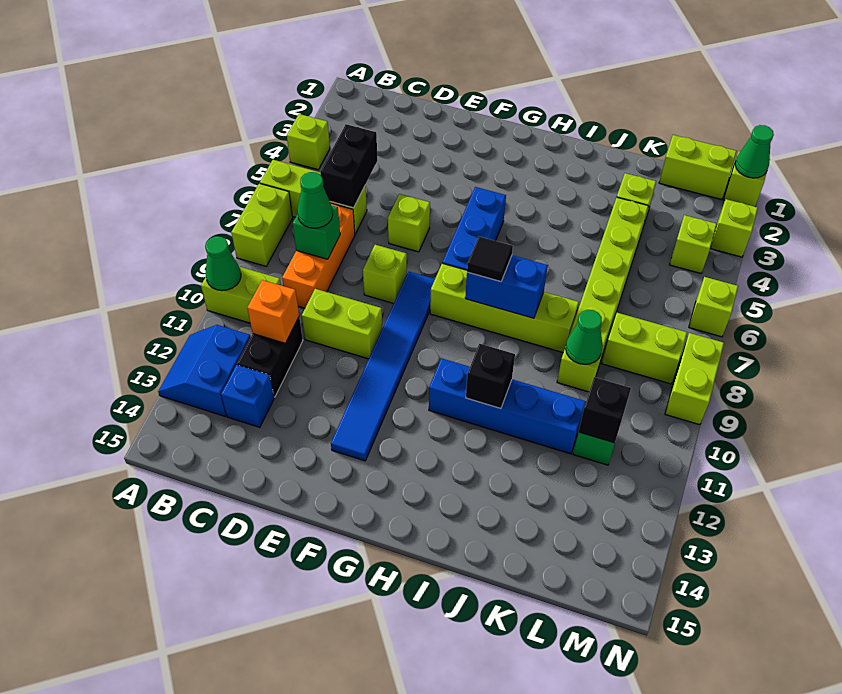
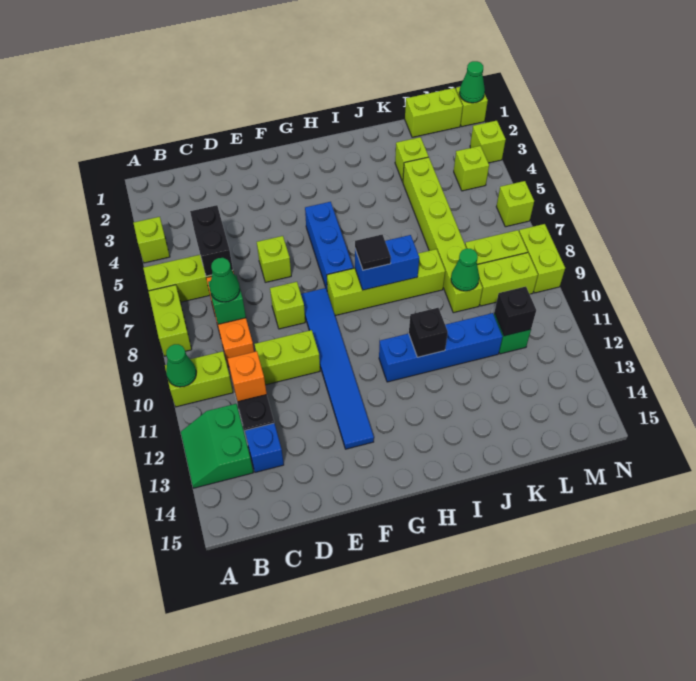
blue 2x2 slope [158,325,251,416] -> green 2x2 slope [181,404,253,488]
none -> lime 1x2 brick [477,253,538,306]

